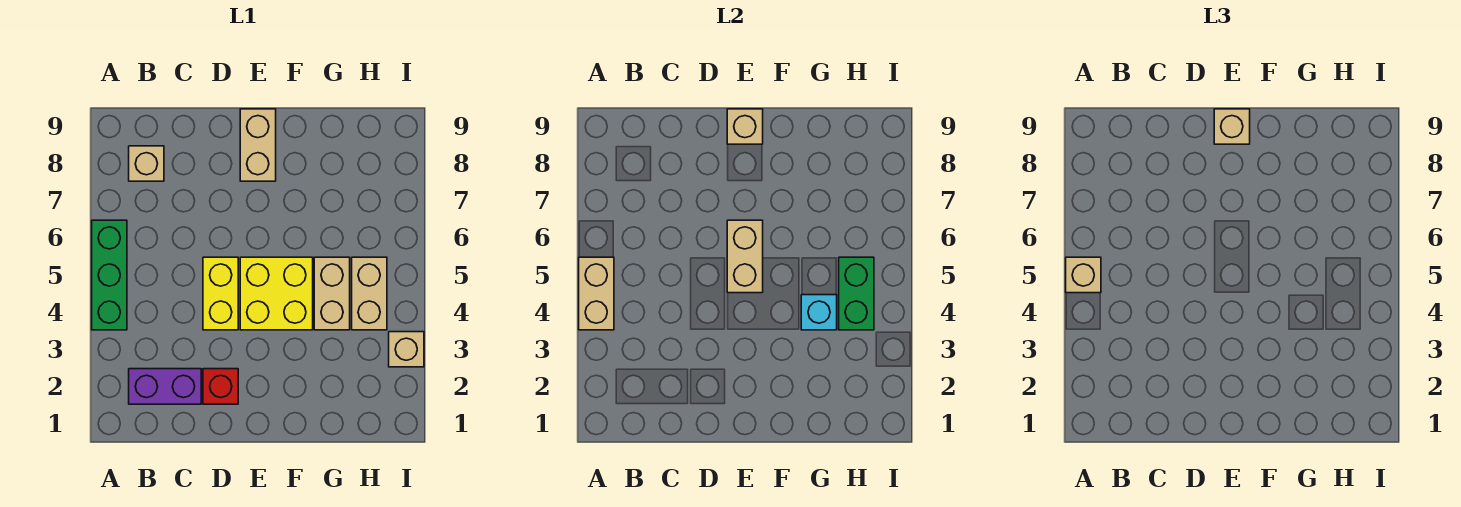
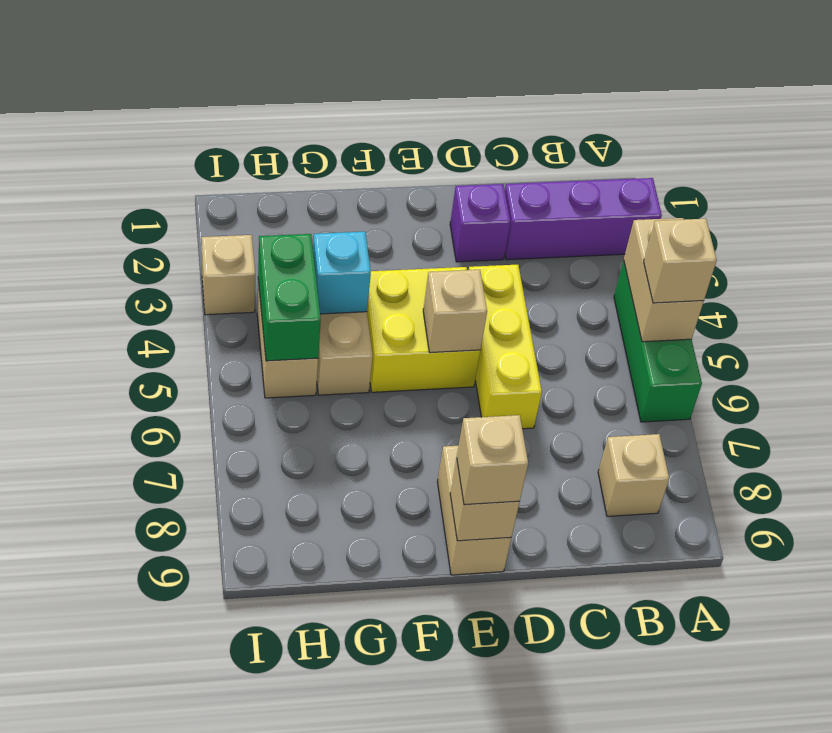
purple 1x2 brick [129,369,201,404] -> purple 1x3 brick [505,178,662,260]
red 1x1 brick [203,369,238,404] -> purple 1x1 brick [450,184,510,262]
yellow 1x2 brick [203,257,238,330] -> yellow 1x3 brick [469,265,542,429]
tan 1x2 brick [727,220,763,293] -> tan 1x1 brick [423,270,487,353]

